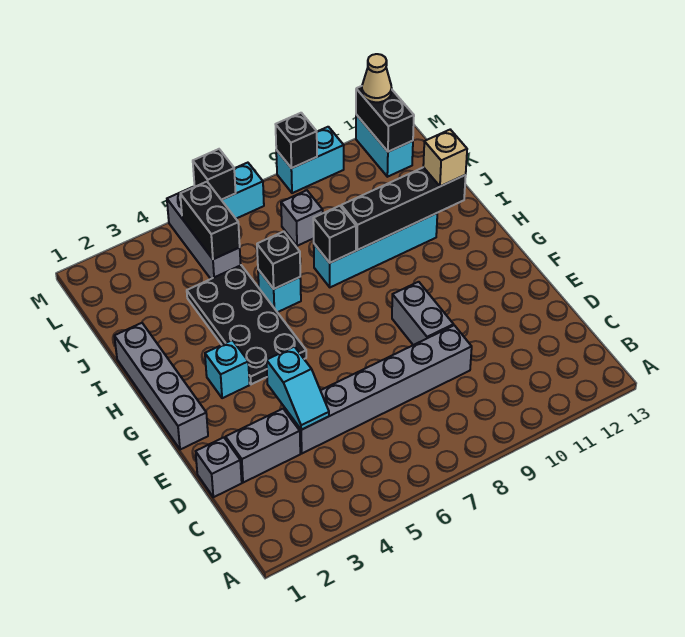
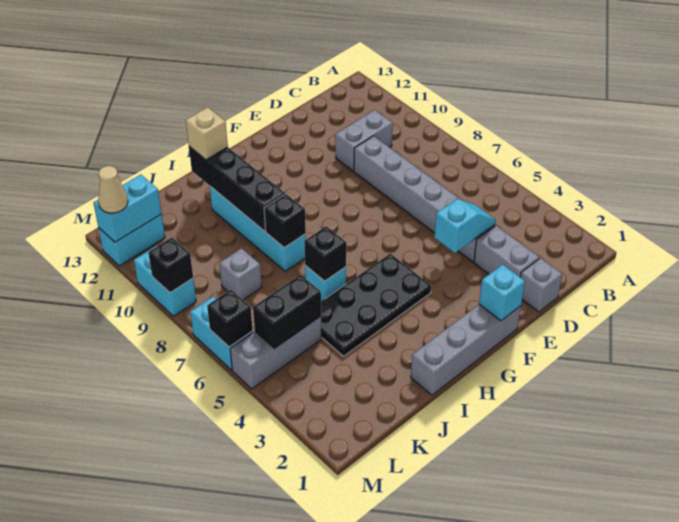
grey 1x2 brick [392,282,454,345] -> grey 1x2 brick moved to [335,110,393,171]
cyan 1x1 brick [205,340,250,398] -> cyan 1x1 brick moved to [479,264,525,321]
black 1x2 brick [356,86,414,152] -> cyan 1x2 brick [93,175,162,242]

